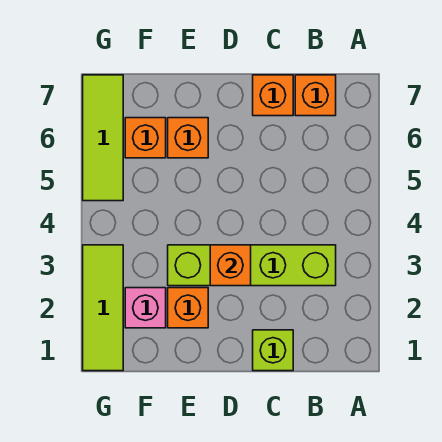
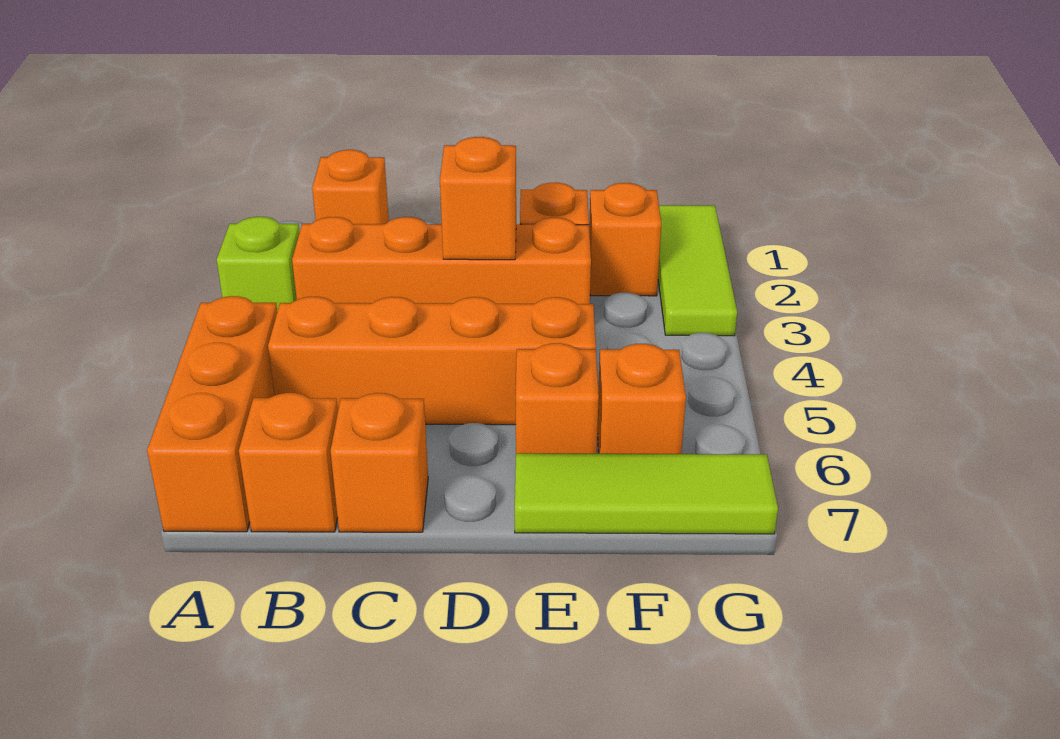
none -> orange 1x3 brick [147,296,277,532]
none -> orange 1x1 brick [312,150,389,224]
lime 1x4 brick [168,245,336,286] -> orange 1x4 brick [292,217,591,304]
none -> orange 1x4 brick [268,297,596,425]
lime 1x1 brick [253,330,293,371] -> lime 1x1 brick moved to [217,217,300,311]
pink 1x1 brick [125,288,166,328] -> orange 1x1 brick [589,183,661,296]
lime 1x3 tile [83,75,123,201] -> lime 1x3 tile turned to [515,453,778,534]

